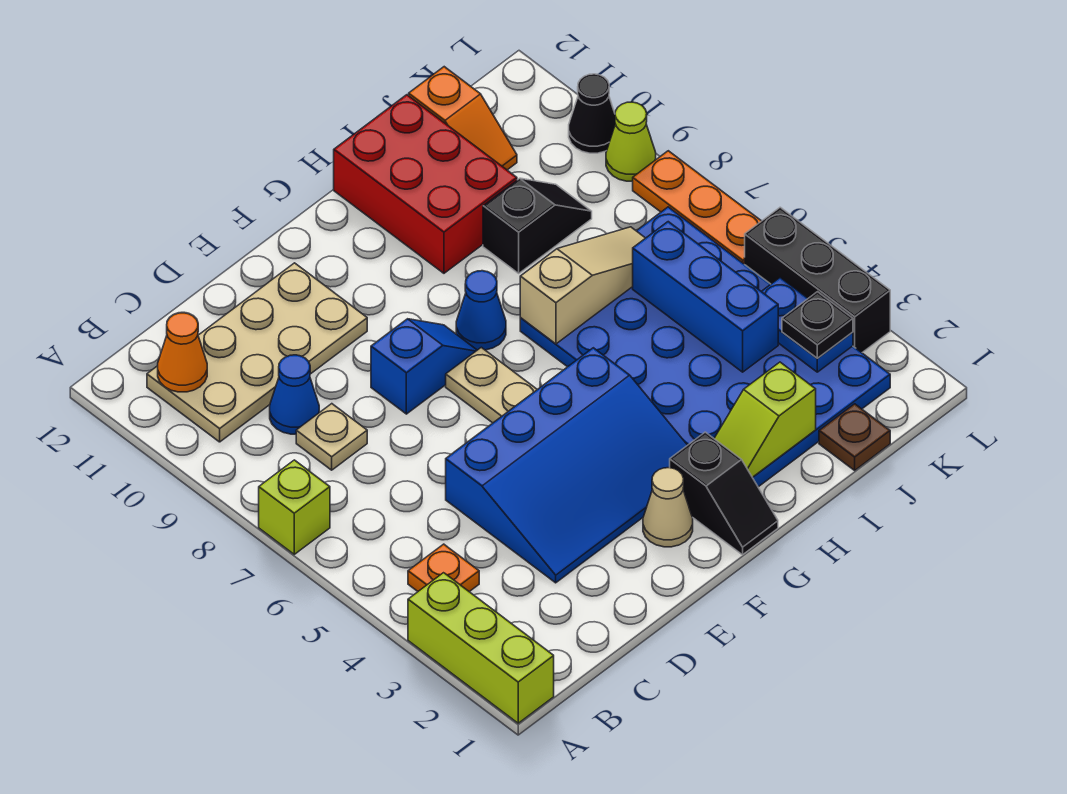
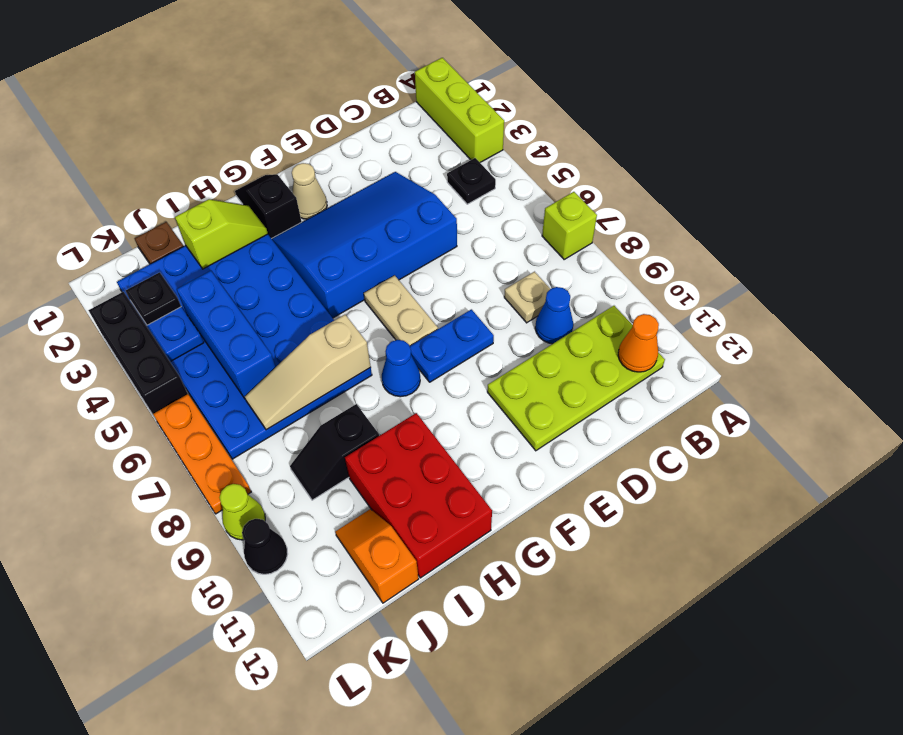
orange 1x1 plate [408,544,479,592] -> black 1x1 plate [447,158,496,204]
tan 2x4 plate [147,263,367,442] -> lime 2x4 plate [487,306,665,451]
blue 1x2 slope [371,319,477,414] -> blue 1x2 plate [410,309,494,382]

